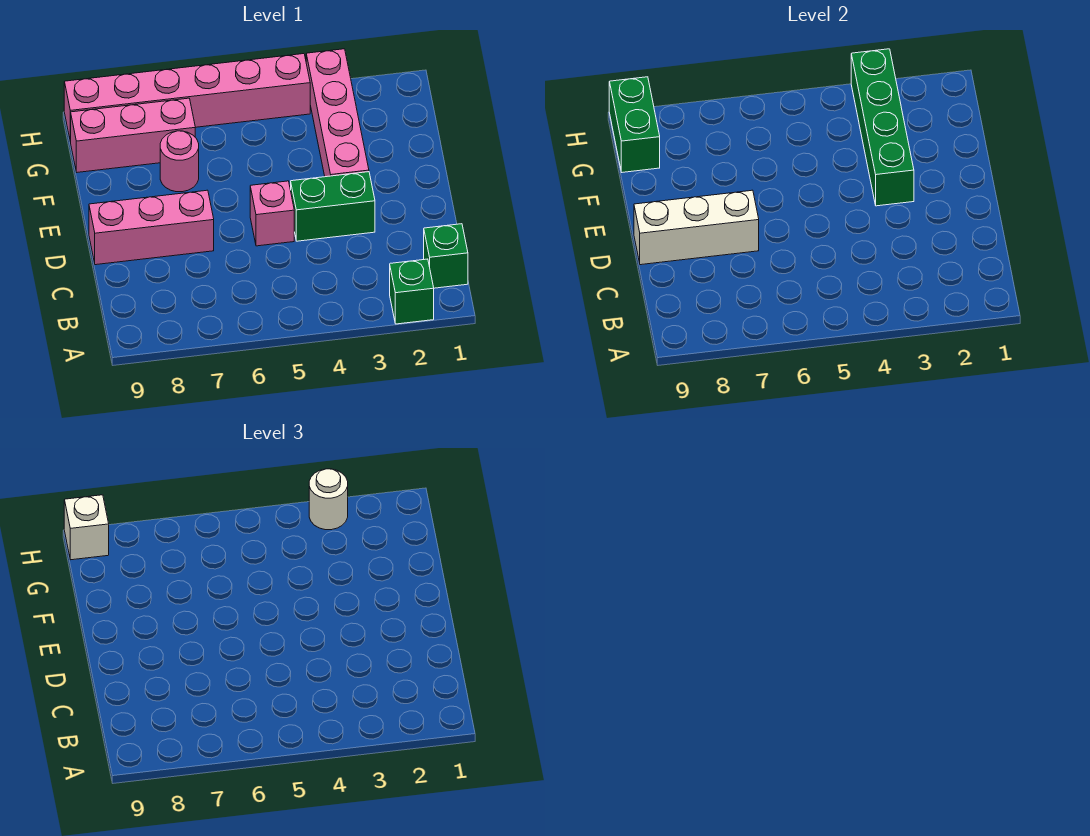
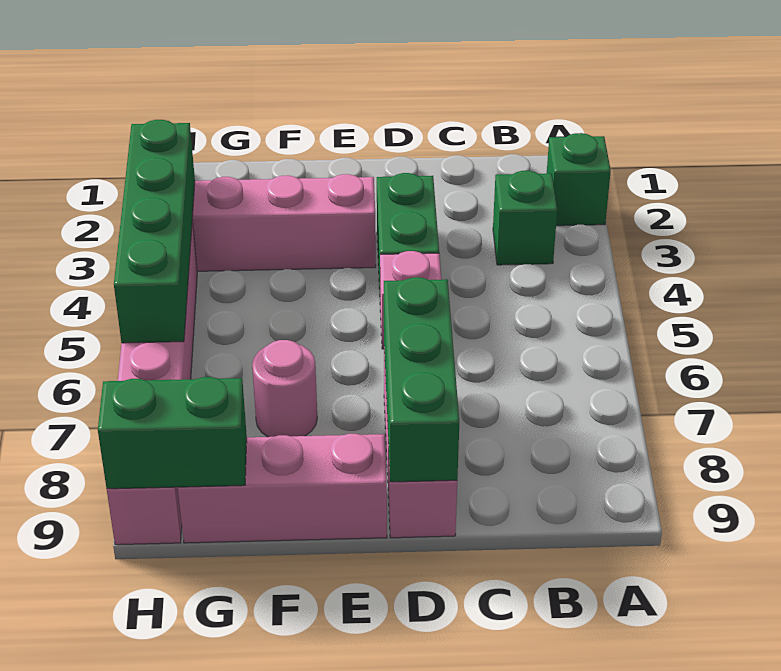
green 1x1 brick [424,224,468,288] -> green 1x1 brick moved to [493,171,557,265]
white 1x3 brick [634,190,759,265] -> green 1x3 brick [384,277,459,482]
green 1x4 brick [851,49,914,206] -> green 1x4 brick turned to [114,120,195,343]
pink 1x3 brick [71,98,195,172] -> pink 1x3 brick turned to [178,434,387,543]
white 1x1 round brick [309,469,348,530] -> none
white 1x1 brick [64,495,109,560] -> none

